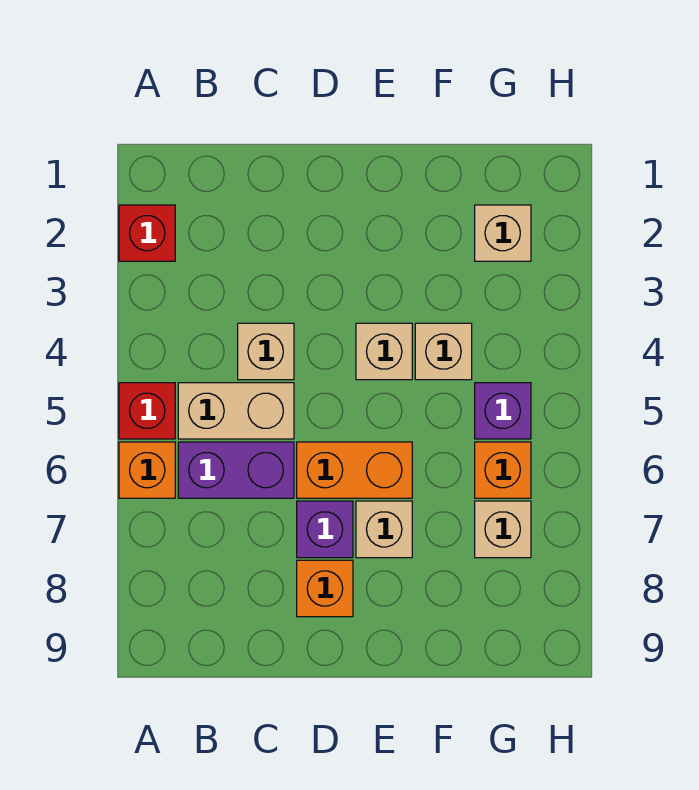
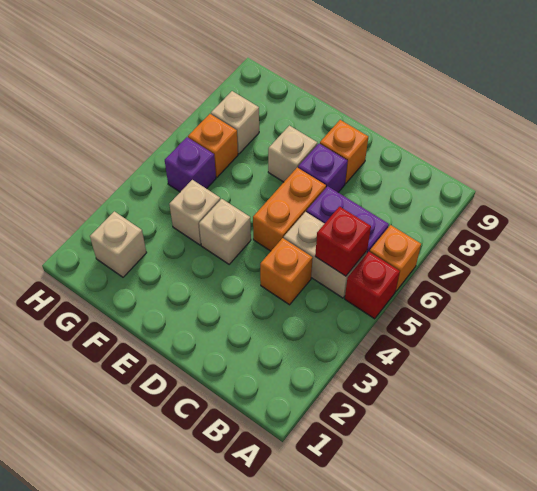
red 1x1 brick [119,205,175,261] -> red 1x1 brick moved to [315,207,371,276]
tan 1x1 brick [238,323,294,380] -> orange 1x1 brick [260,238,313,305]
orange 1x2 brick [297,442,412,498] -> orange 1x2 brick turned to [253,168,326,251]

